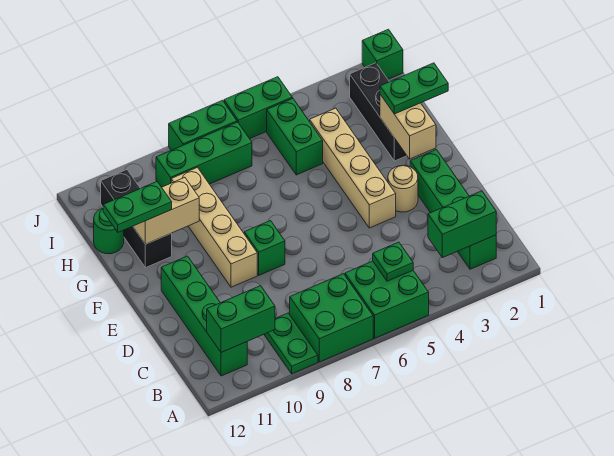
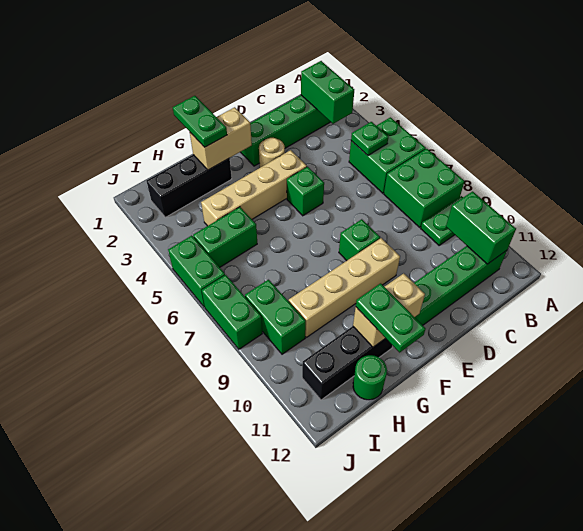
tan 1x2 brick [133,178,199,244] -> tan 1x2 brick turned to [353,273,425,347]
green 1x3 brick [156,122,252,187] -> green 1x2 brick [245,280,306,354]
green 1x1 brick [362,29,403,79] -> green 1x1 brick moved to [287,167,324,216]

